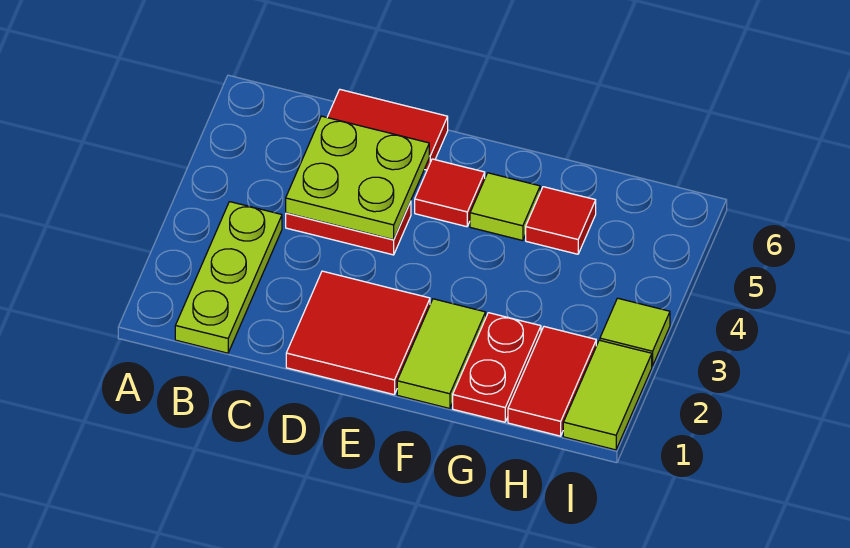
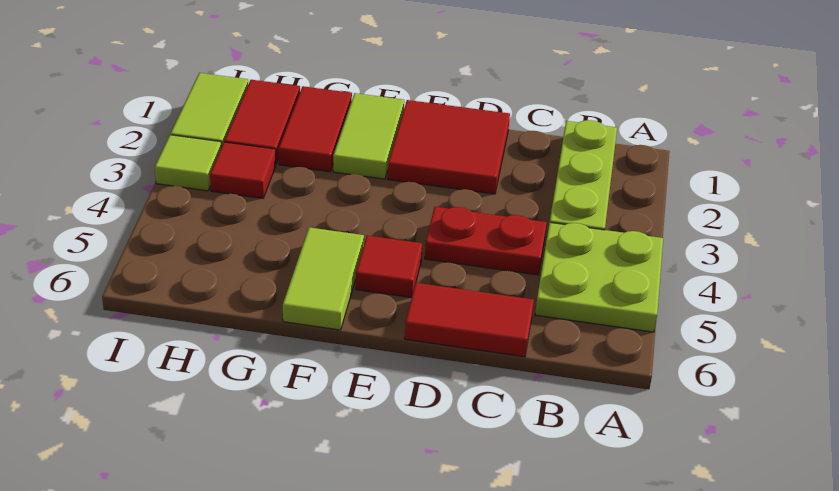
lime 2x2 plate [286,116,429,240] -> lime 2x2 plate moved to [535,222,663,332]
lime 1x1 tile [470,173,540,241] -> lime 1x2 tile [283,227,364,330]
red 1x2 plate [453,313,541,422] -> red 1x2 tile [279,86,352,172]
red 1x1 tile [526,187,596,254] -> red 1x1 tile moved to [210,142,276,198]

